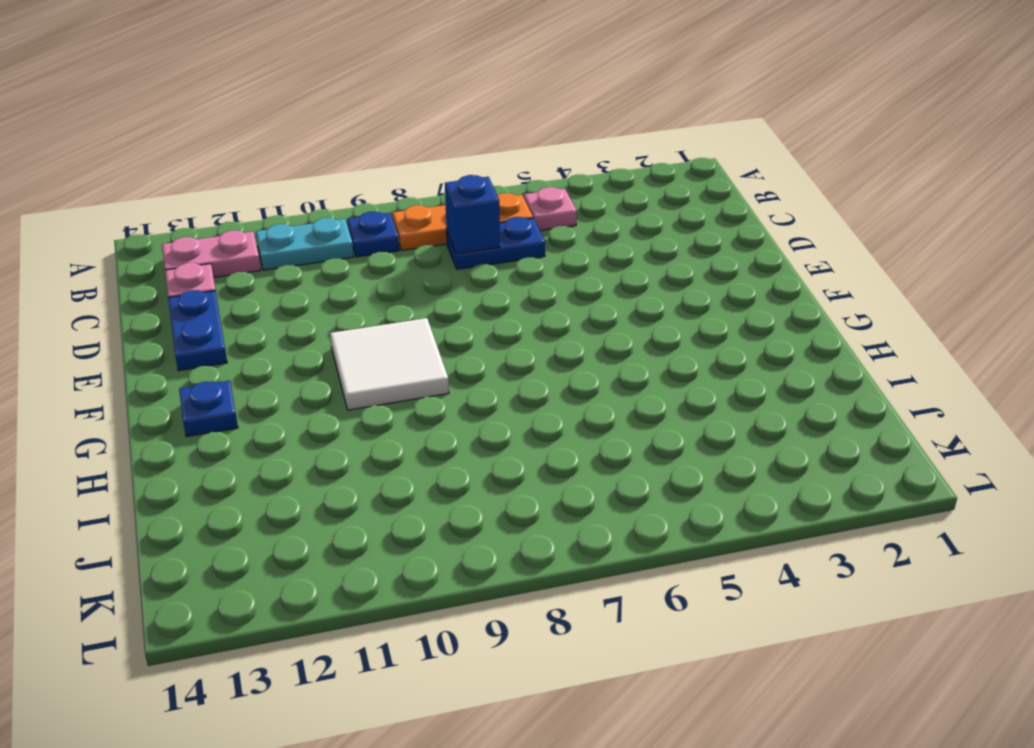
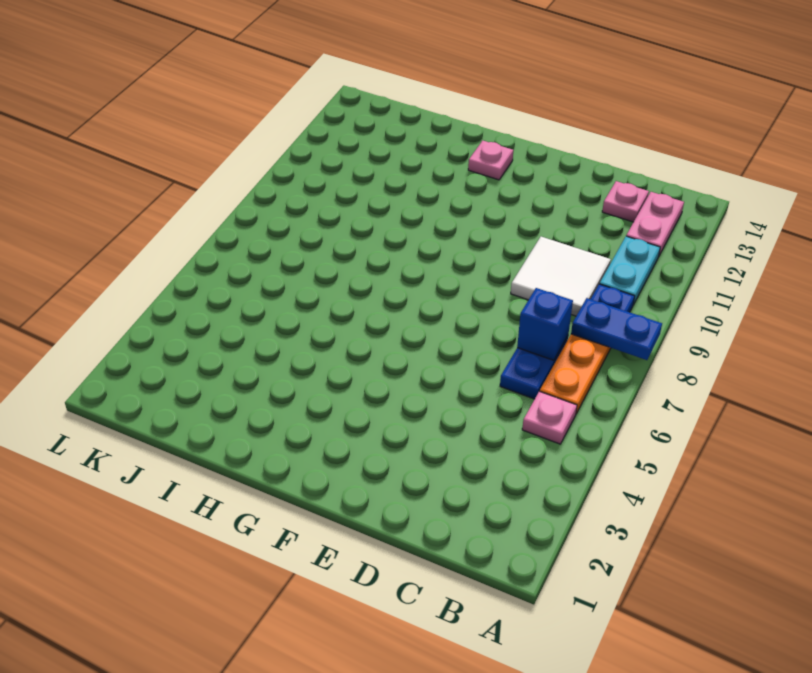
blue 1x2 plate [168,290,227,371] -> blue 1x2 plate moved to [571,298,662,360]
white 2x2 tile [330,318,449,410] -> white 2x2 tile moved to [511,237,611,316]
blue 1x1 plate [179,381,238,437] -> pink 1x1 plate [468,141,513,180]

